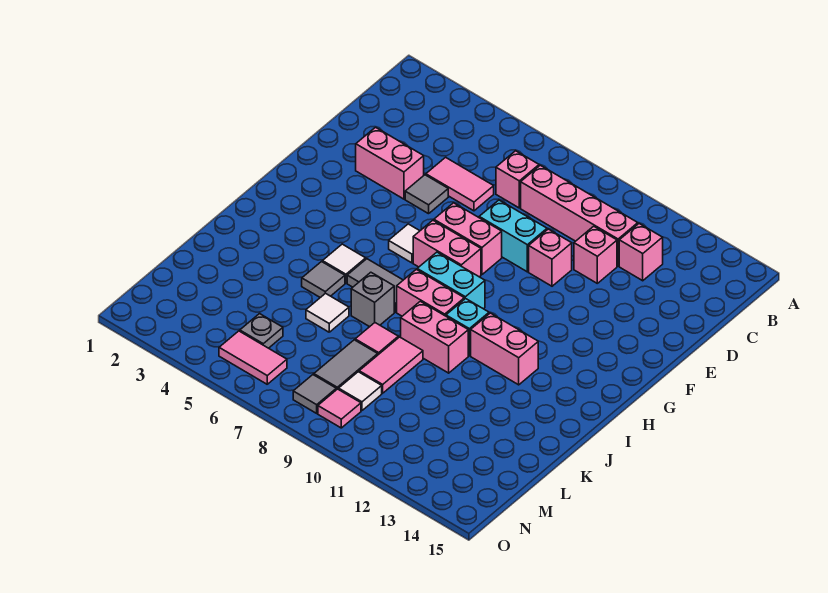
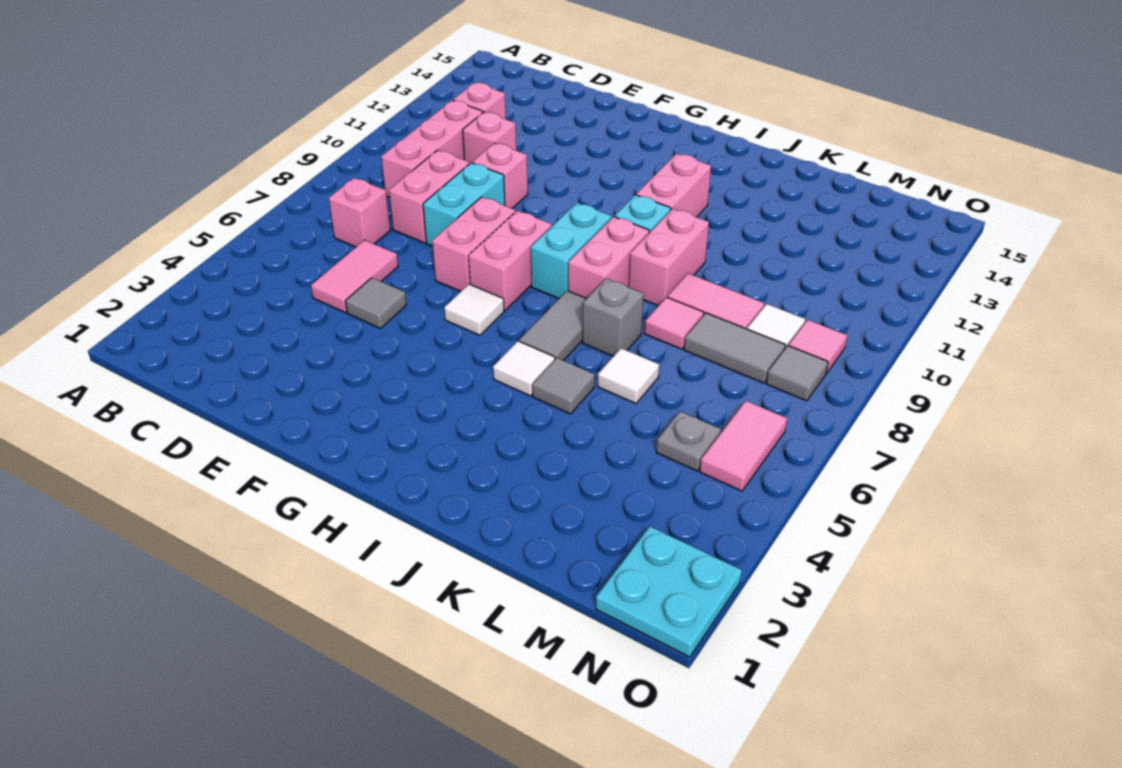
pink 1x4 brick [521,165,638,266] -> pink 1x3 brick [381,100,483,198]
pink 1x2 brick [356,127,424,199] -> pink 1x2 brick moved to [389,150,470,243]
none -> cyan 2x2 plate [596,526,742,657]

